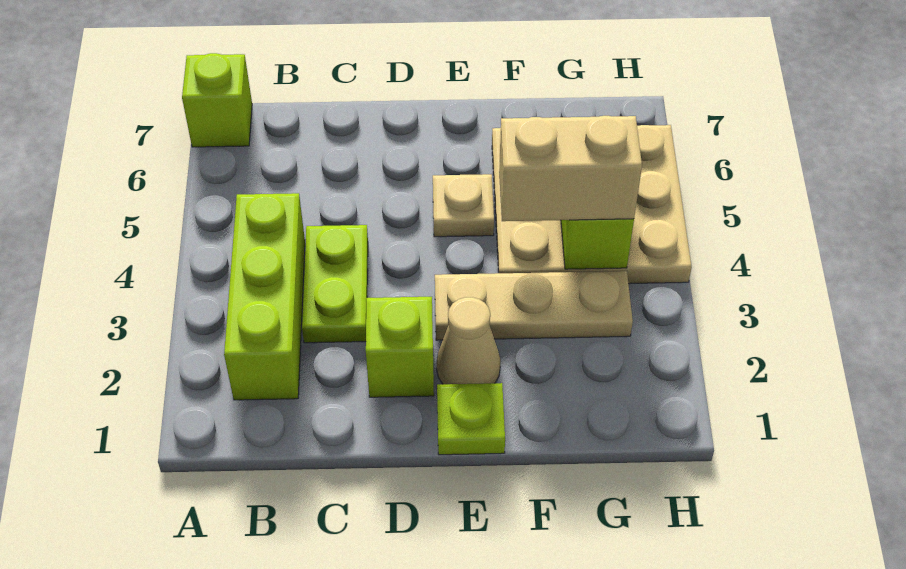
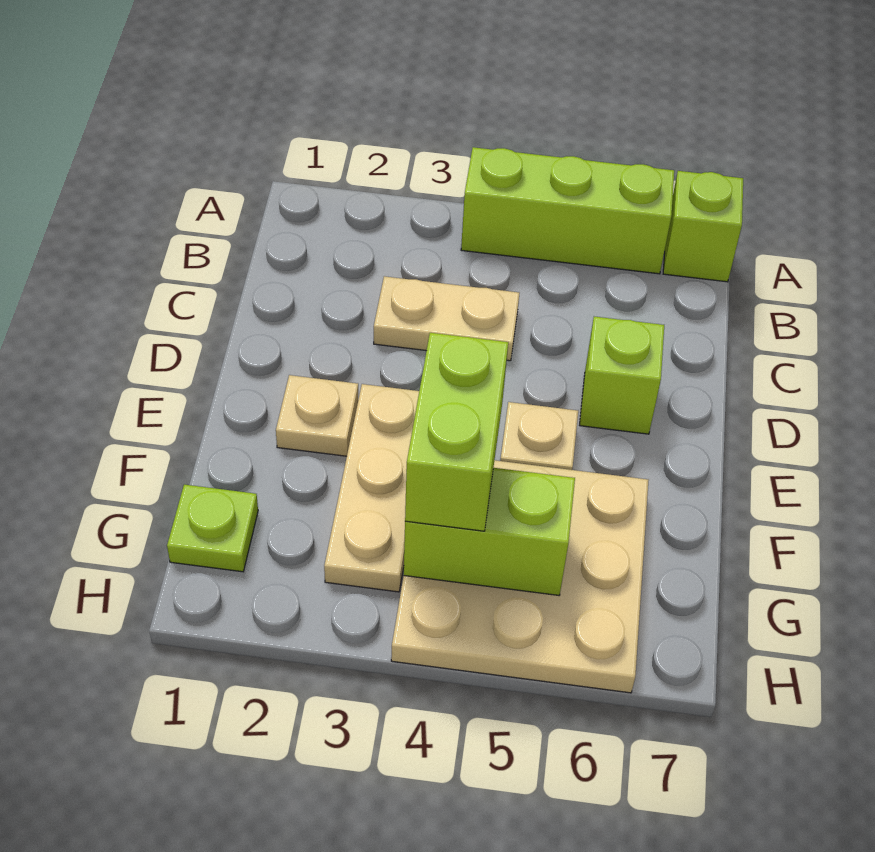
lime 1x3 brick [224,193,305,400] -> lime 1x3 brick moved to [461,147,674,274]
lime 1x2 plate [302,225,368,343] -> tan 1x2 plate [374,276,519,361]
lime 1x1 brick [366,297,434,397] -> lime 1x1 brick moved to [580,317,664,434]
lime 1x1 plate [437,383,505,455] -> lime 1x1 plate moved to [167,485,258,572]
tan 1x1 cone [436,297,501,384] -> tan 1x1 plate [276,375,358,456]
tan 1x2 brick [499,116,642,221] -> lime 1x2 brick [405,333,508,531]

